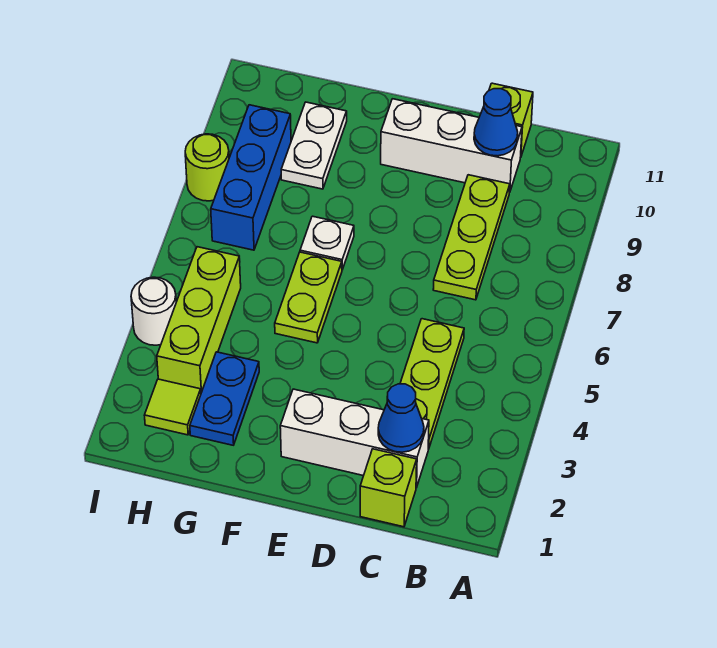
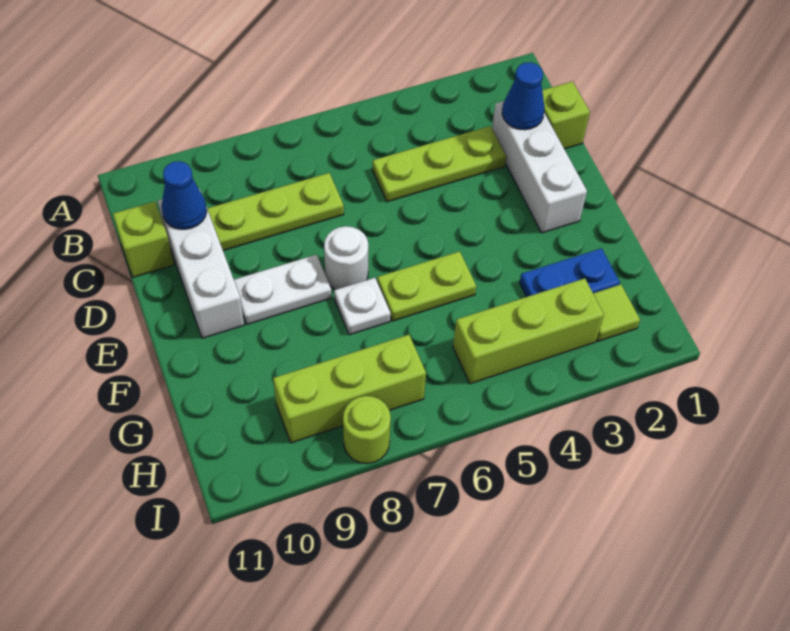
white 1x2 plate [281,102,347,189] -> white 1x2 plate moved to [234,255,332,324]
blue 1x3 brick [211,105,291,250] -> lime 1x3 brick [273,335,426,443]
white 1x1 round brick [131,277,176,345] -> white 1x1 round brick moved to [324,226,368,290]

